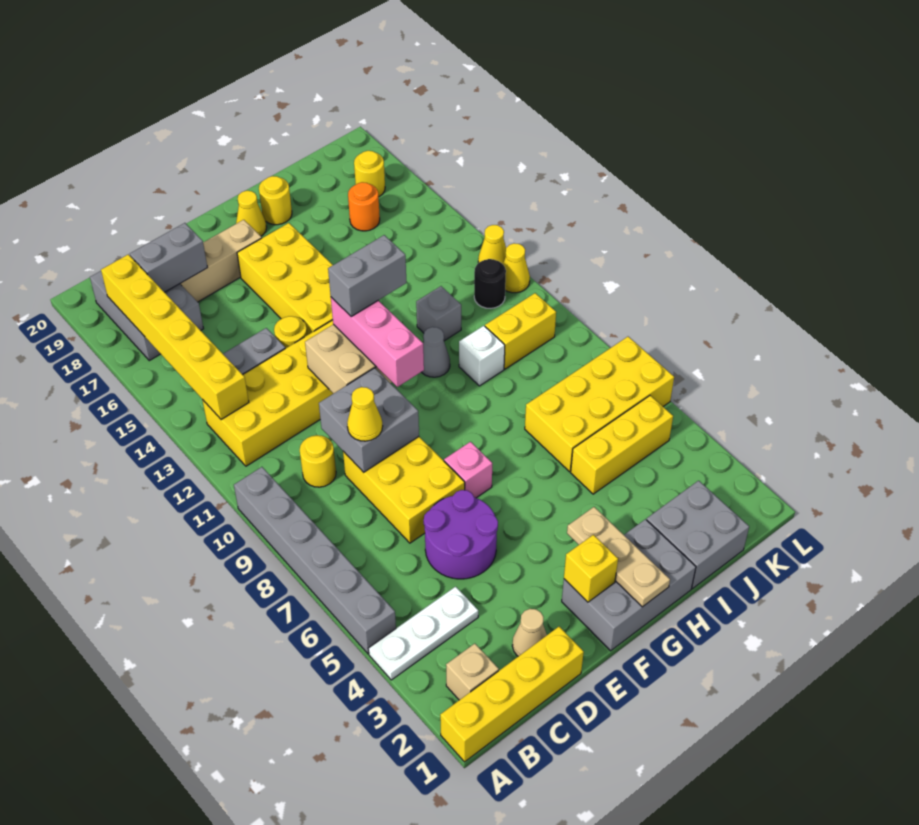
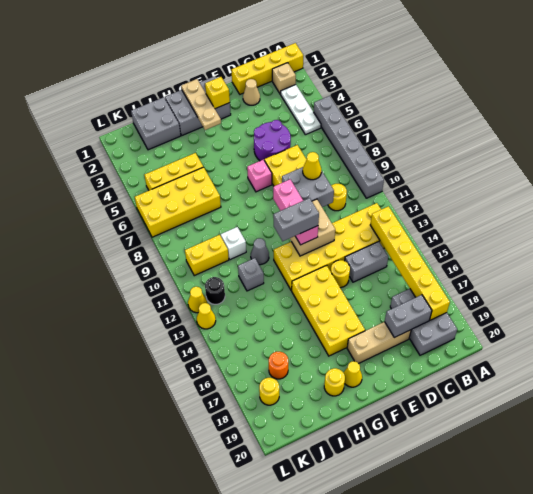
white 1x3 plate [369,587,478,680] -> white 1x3 plate turned to [281,85,321,135]

